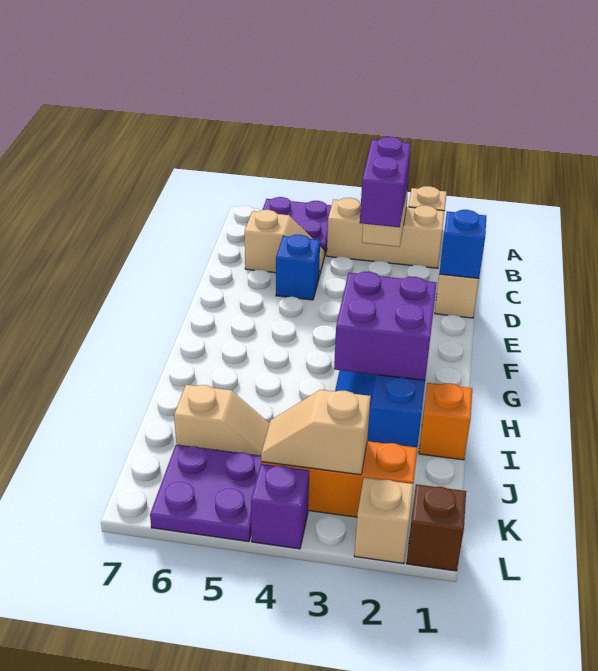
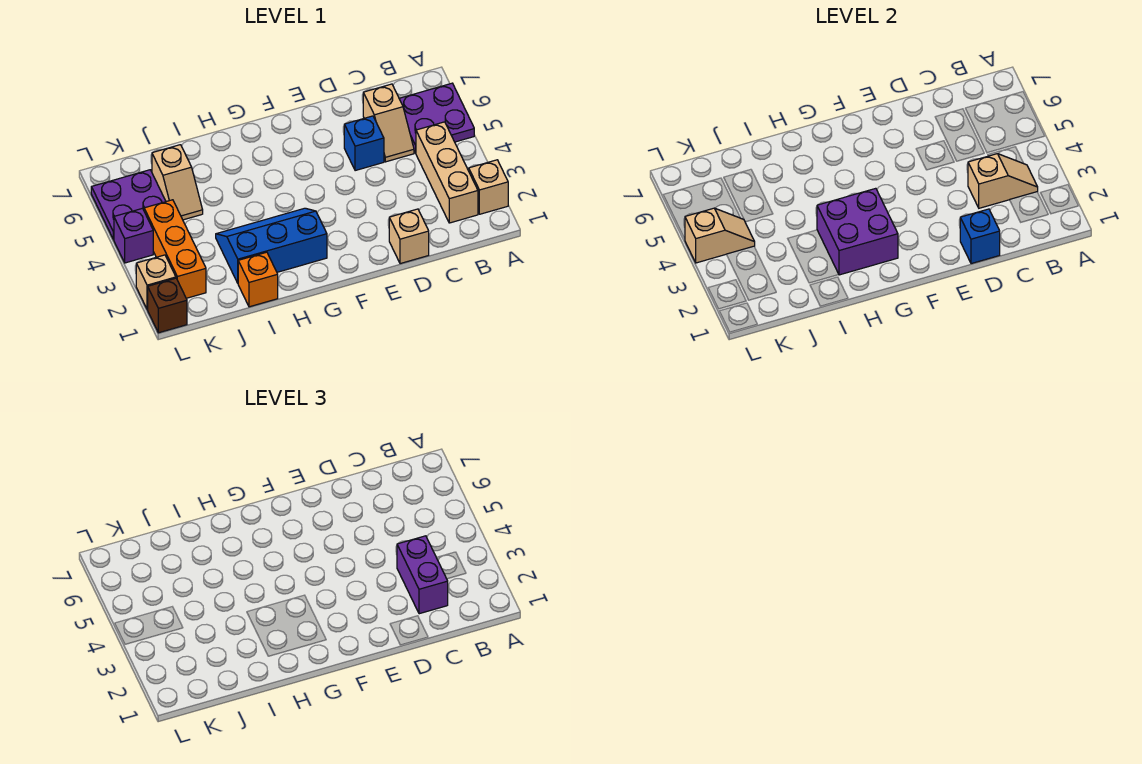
purple 1x2 brick [360,137,411,227] -> purple 1x2 brick turned to [397,536,448,614]
tan 1x2 slope [261,390,371,475] -> tan 1x2 slope turned to [685,208,755,263]

